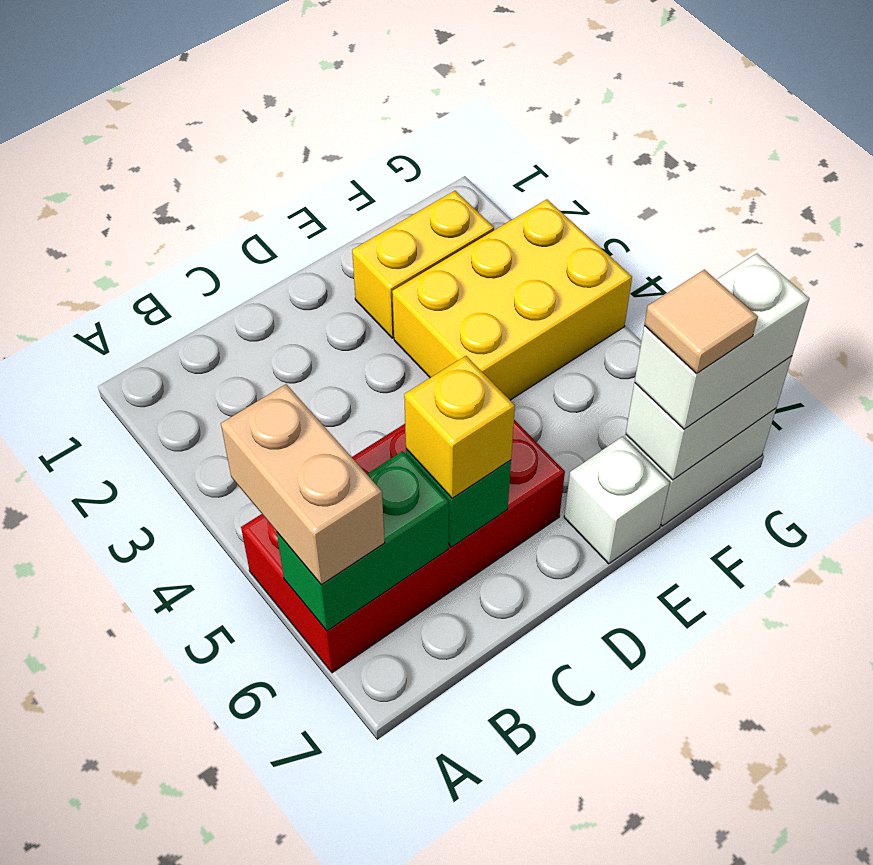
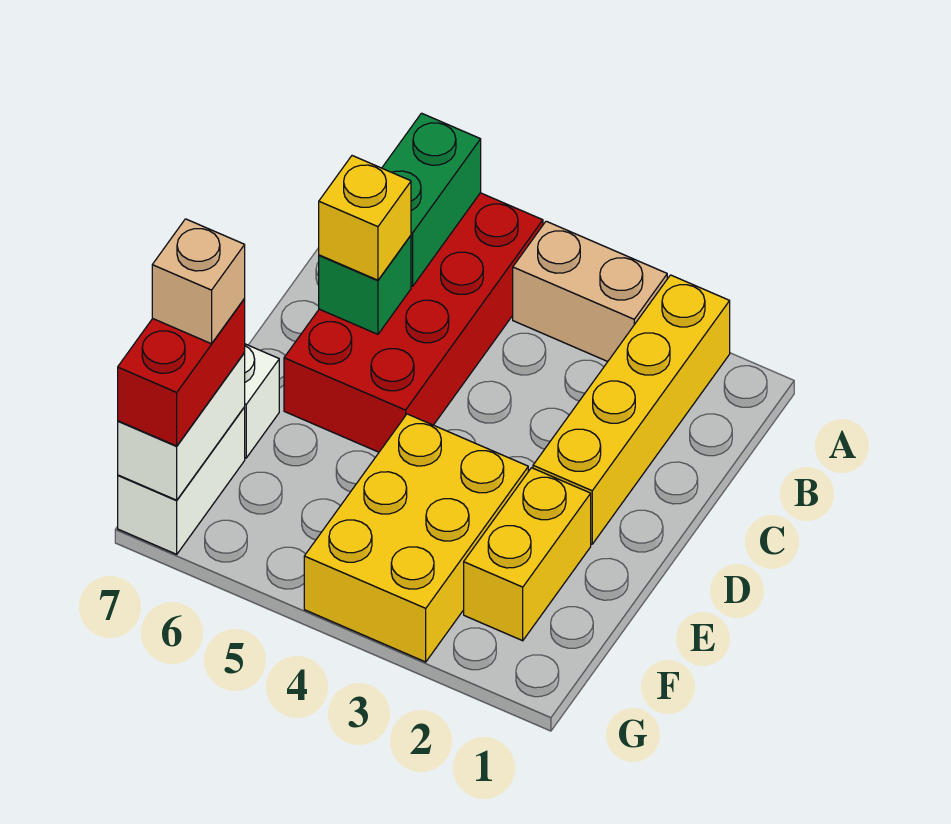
none -> yellow 1x4 brick [533,275,730,544]
tan 1x2 brick [221,384,385,585] -> tan 1x2 brick moved to [513,221,667,362]
white 1x2 brick [635,253,809,429] -> red 1x2 brick [118,299,245,446]
tan 1x1 tile [644,270,758,373] -> tan 1x1 brick [152,219,245,344]

